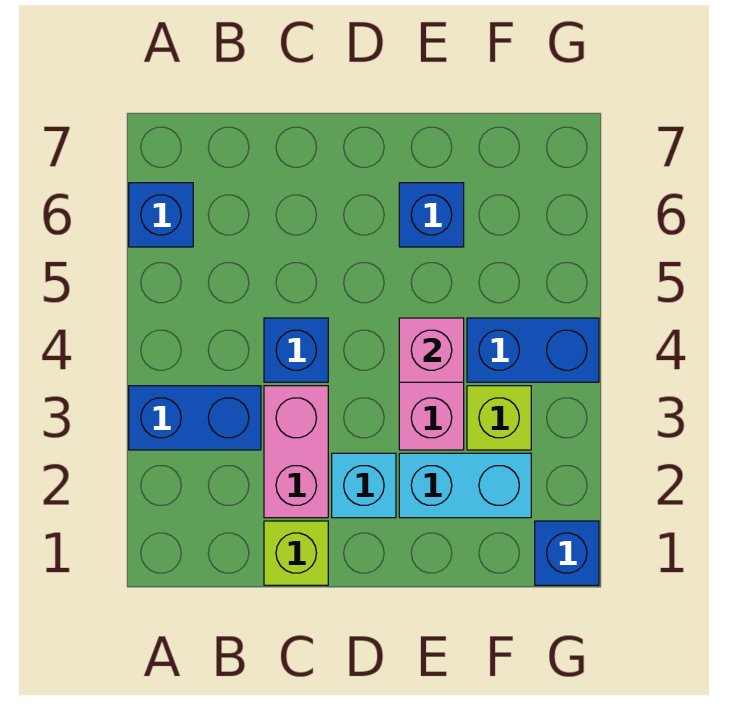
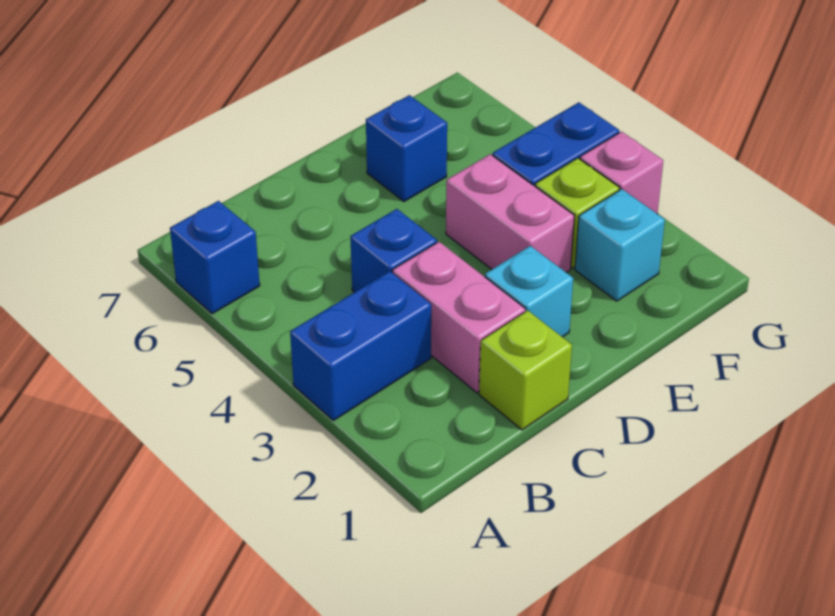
cyan 1x2 brick [399,453,531,518] -> cyan 1x1 brick [575,189,665,301]
pink 1x1 brick [399,318,464,382] -> pink 1x1 brick moved to [580,132,663,214]
blue 1x1 brick [535,521,599,585] -> none

